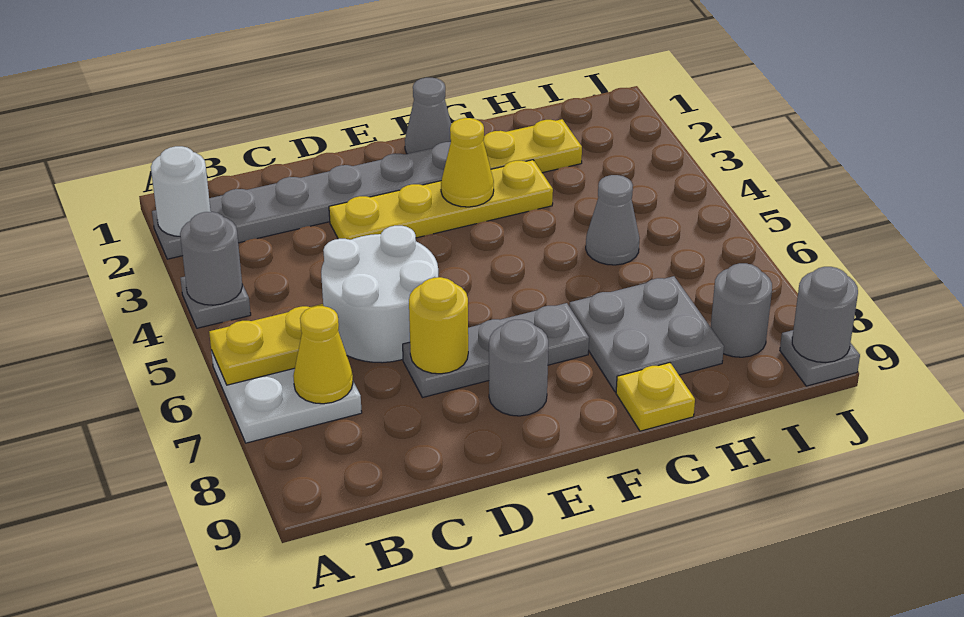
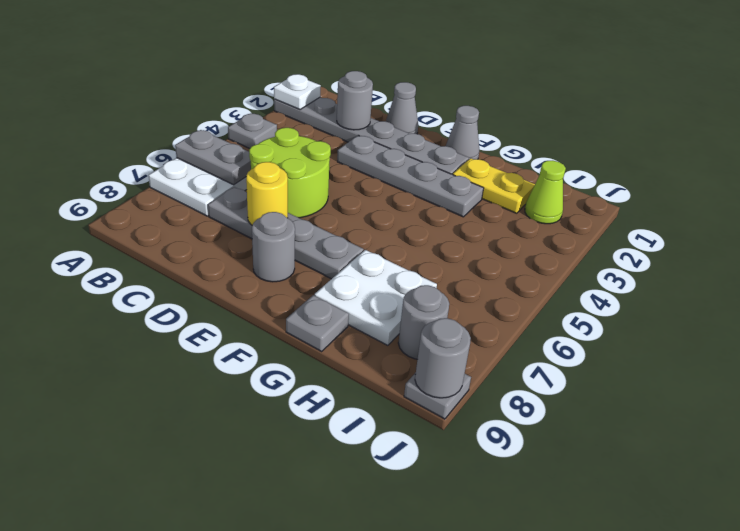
white 1x1 round brick [151,146,211,236] -> white 1x1 plate [274,74,321,110]
grey 1x1 round brick [180,212,242,305] -> grey 1x1 round brick moved to [337,71,373,130]
yellow 1x2 plate [209,304,324,385] -> grey 1x2 plate [175,130,251,185]
yellow 1x1 cone [293,306,353,404] -> none
white 2x2 round brick [321,226,438,363] -> lime 2x2 round brick [249,128,331,218]
yellow 1x4 plate [329,160,553,240] -> grey 1x4 plate [337,135,484,217]
grey 1x3 plate [403,303,589,398] -> grey 1x4 plate [208,187,364,279]
yellow 1x1 cone [441,118,494,207] -> none
grey 2x2 plate [569,276,724,392] -> white 2x2 plate [315,250,437,345]
yellow 1x1 plate [616,363,695,431] -> grey 1x1 plate [286,295,349,351]
grey 1x1 cone [586,175,640,265] -> grey 1x1 cone moved to [386,82,418,134]
none -> lime 1x1 cone [525,161,566,224]

